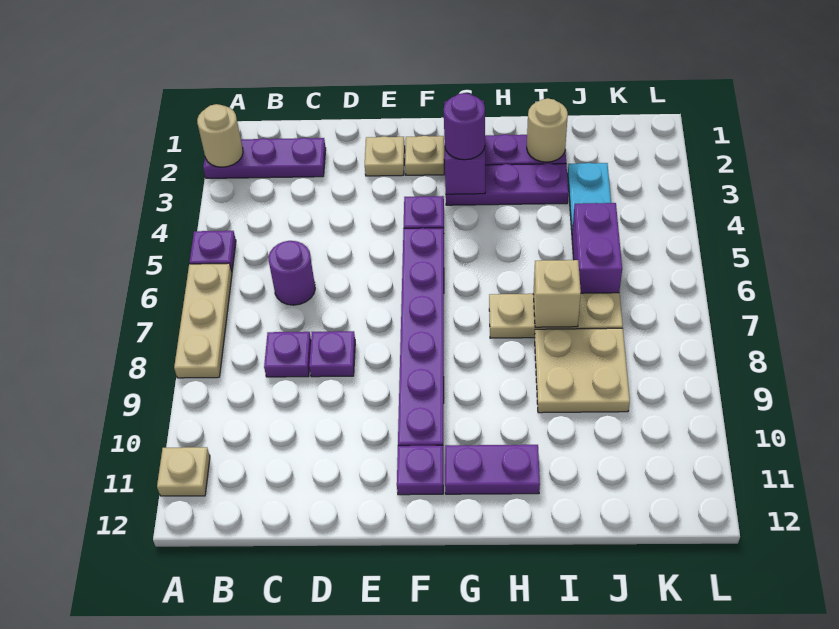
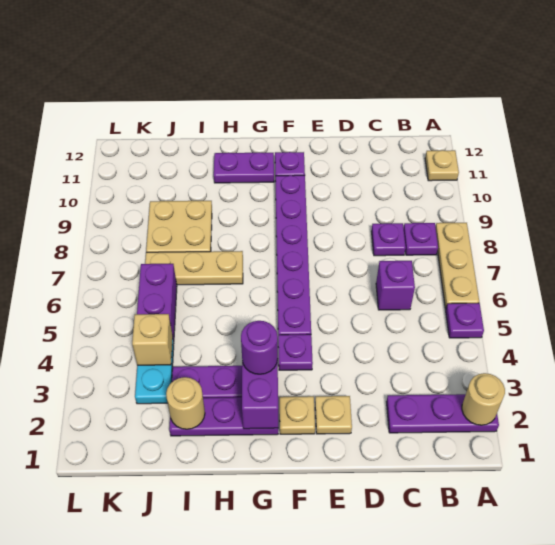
purple 1x1 round brick [268,241,315,305] -> purple 1x1 brick [376,261,415,310]
purple 1x1 plate [309,331,355,377] -> purple 1x1 plate moved to [404,223,438,255]
tan 1x1 brick [533,260,581,327] -> tan 1x1 brick moved to [132,314,173,365]

